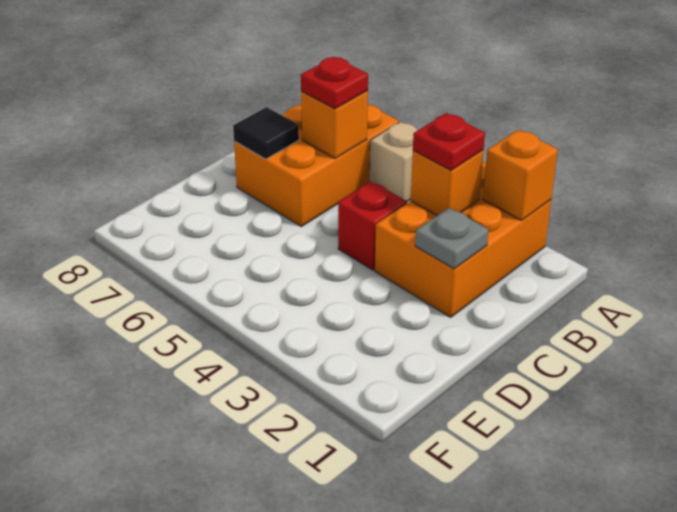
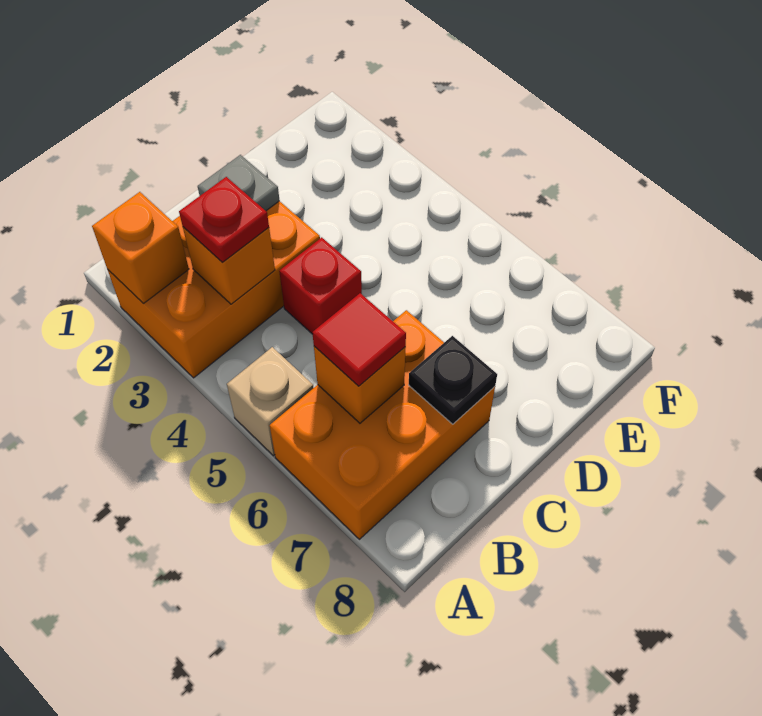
red 1x1 plate [301,57,368,109] -> red 1x1 tile [312,293,406,386]
black 1x1 tile [233,107,299,159] -> black 1x1 plate [409,336,497,424]

